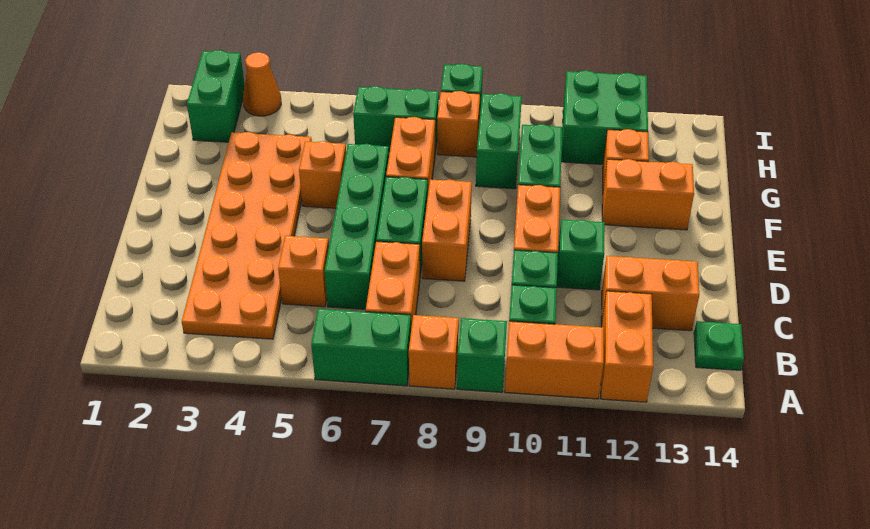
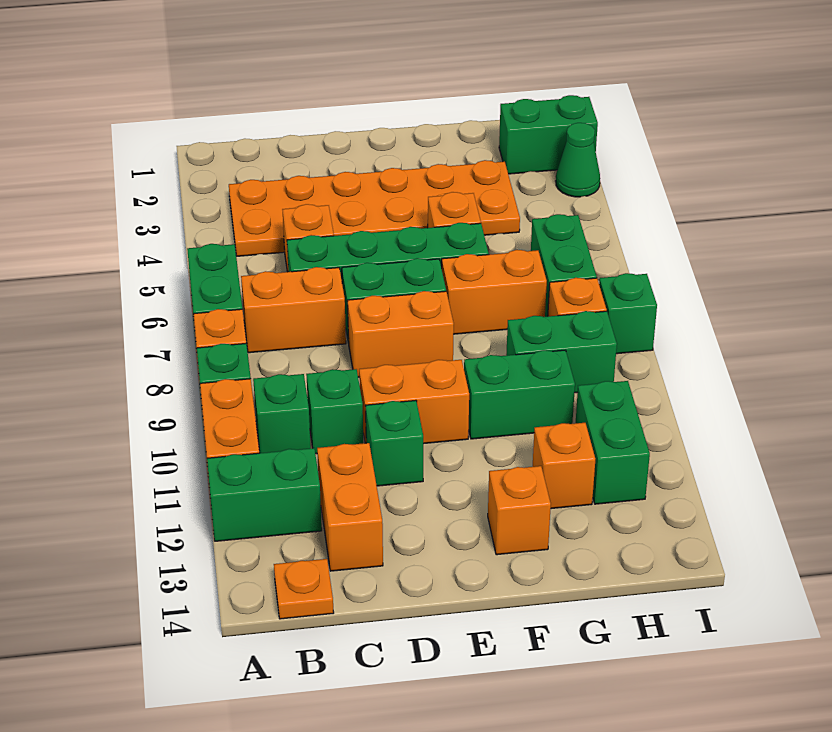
orange 1x2 brick [601,291,653,402] -> green 1x2 brick [207,448,322,541]
green 1x1 plate [694,321,744,370] -> orange 1x1 plate [274,559,334,619]
orange 1x2 brick [602,159,694,230] -> orange 1x1 brick [488,466,551,555]
green 2x2 brick [561,70,648,164] -> green 1x2 brick [576,381,650,504]
orange 1x1 cone [243,52,281,116] -> green 1x1 cone [556,123,600,197]

